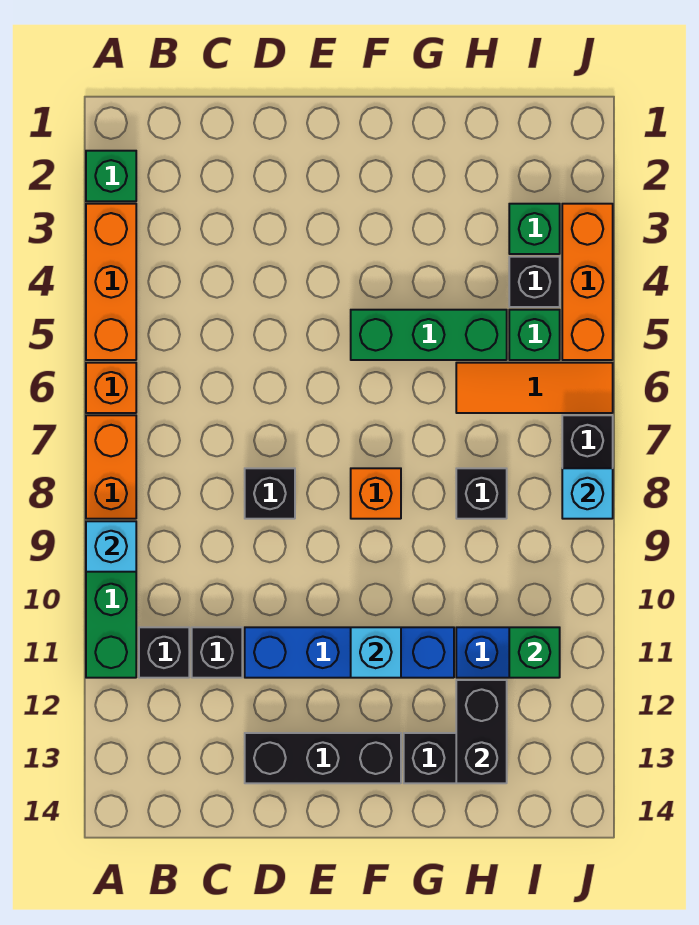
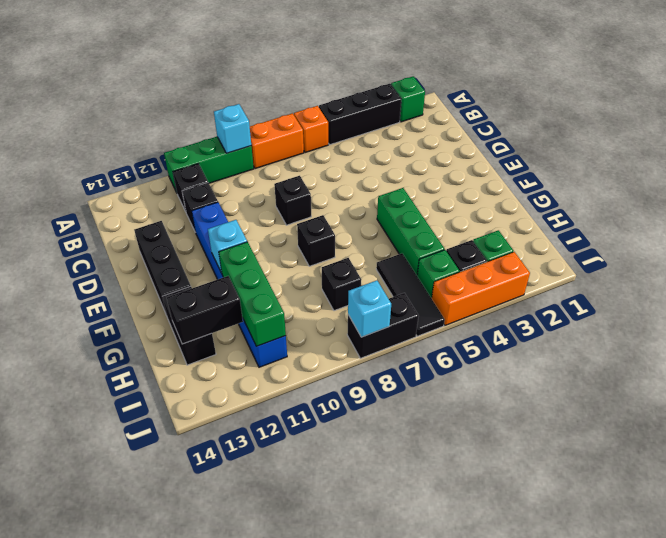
orange 1x3 brick [86,204,136,360] -> black 1x3 brick [319,84,401,145]
orange 1x1 brick [351,468,401,519] -> black 1x1 brick [297,215,335,266]
orange 1x3 tile [456,363,613,413] -> black 1x3 tile [376,253,445,336]
green 1x1 brick [509,627,560,678] -> green 1x3 brick [219,242,286,346]

